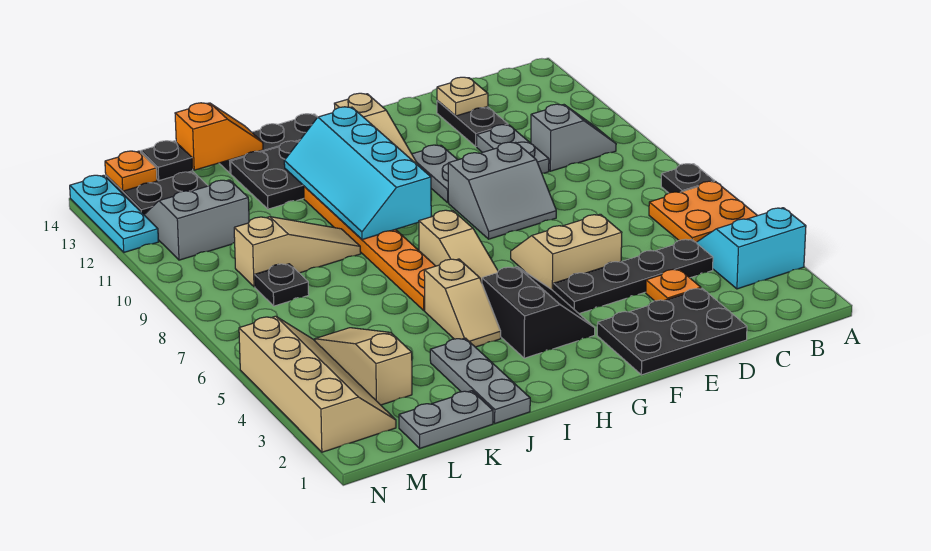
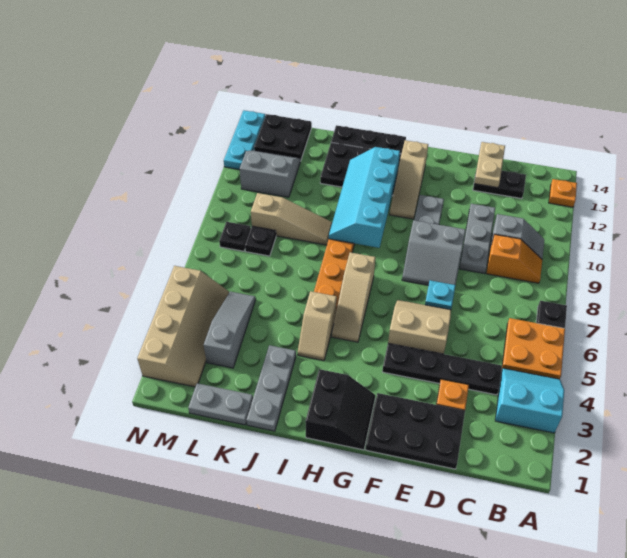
grey 1x2 plate [477,125,549,173] -> grey 1x3 plate [459,204,495,274]
black 1x2 plate [437,100,508,147] -> black 1x2 plate turned to [473,171,526,199]
tan 1x1 plate [437,77,488,116] -> tan 1x2 plate [474,142,505,188]
none -> cyan 1x1 plate [425,280,456,310]
black 2x2 slope [482,267,595,358] -> black 2x2 slope moved to [305,369,375,450]
orange 1x2 slope [175,103,263,170] -> orange 1x2 slope moved to [486,234,542,283]
tan 1x3 slope [315,328,412,405] -> grey 1x3 slope [204,292,256,368]
black 1x1 plate [141,141,193,181] -> black 1x1 plate moved to [219,222,251,251]
orange 1x1 plate [105,151,157,191] -> orange 1x1 plate moved to [549,179,577,207]

